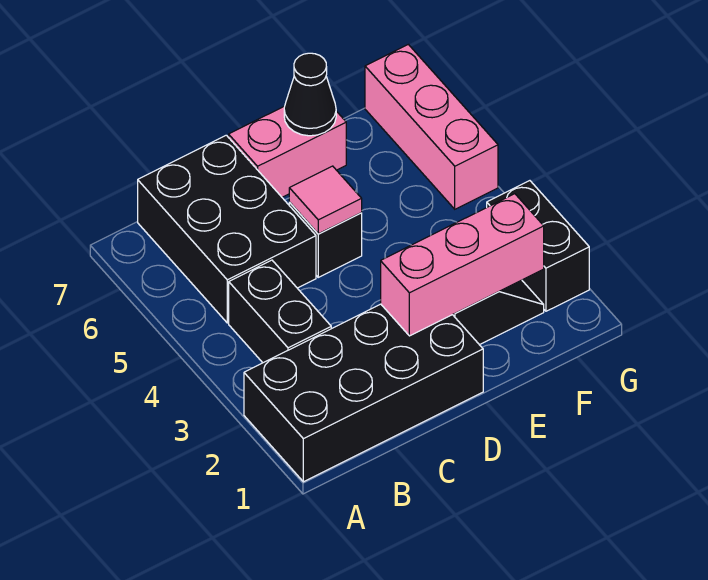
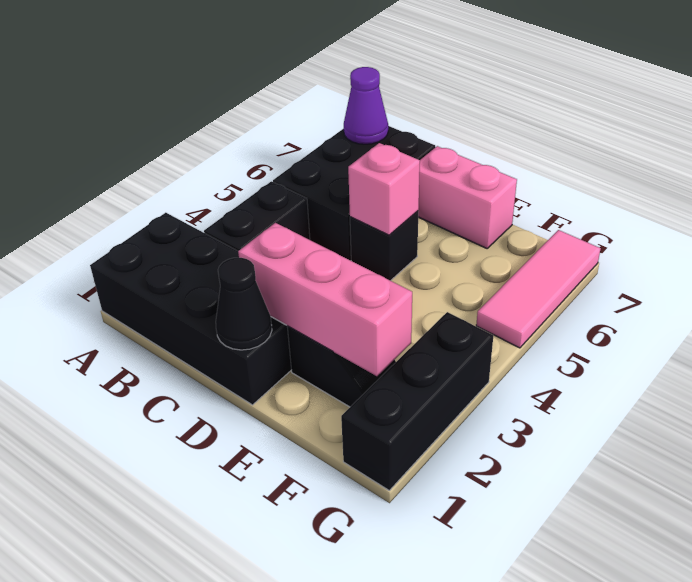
none -> purple 1x1 cone [344,67,388,144]
pink 1x1 tile [289,166,362,234] -> pink 1x1 brick [348,143,420,235]
black 1x1 cone [284,53,336,136] -> black 1x1 cone moved to [216,258,272,350]
black 1x2 brick [487,181,589,311] -> black 1x3 brick [341,312,493,490]
pink 1x3 brick [365,44,498,209] -> pink 1x3 tile [476,230,601,348]

